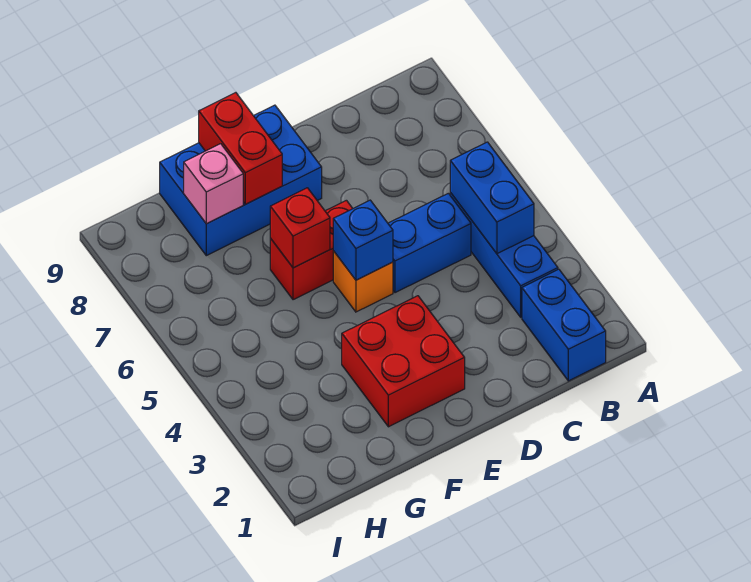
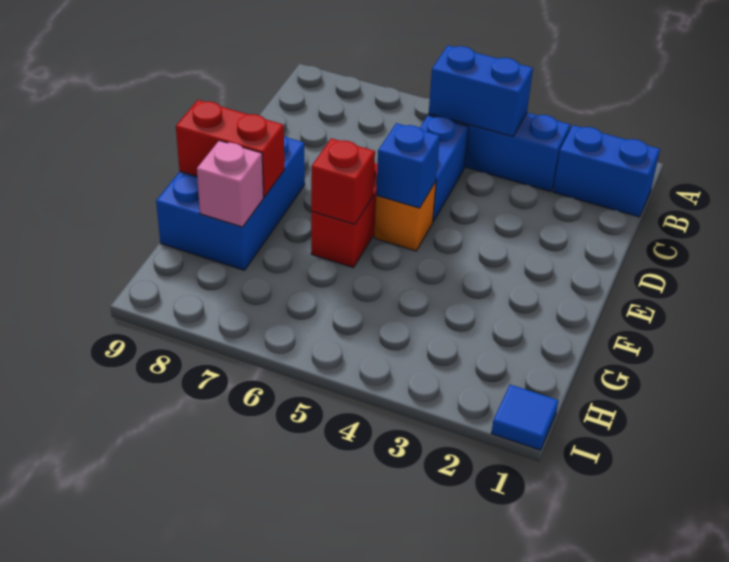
red 2x2 brick [342,296,465,427] -> none
none -> blue 1x1 tile [491,385,559,450]

